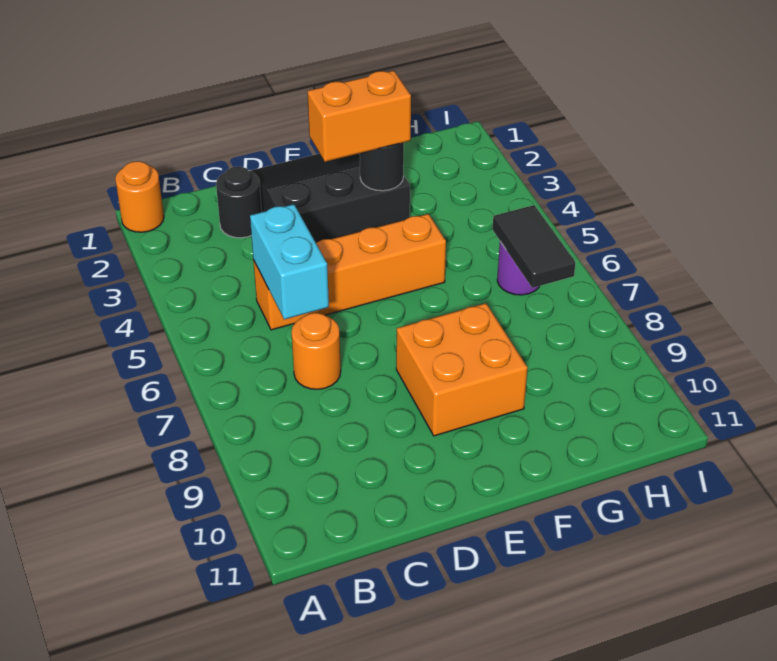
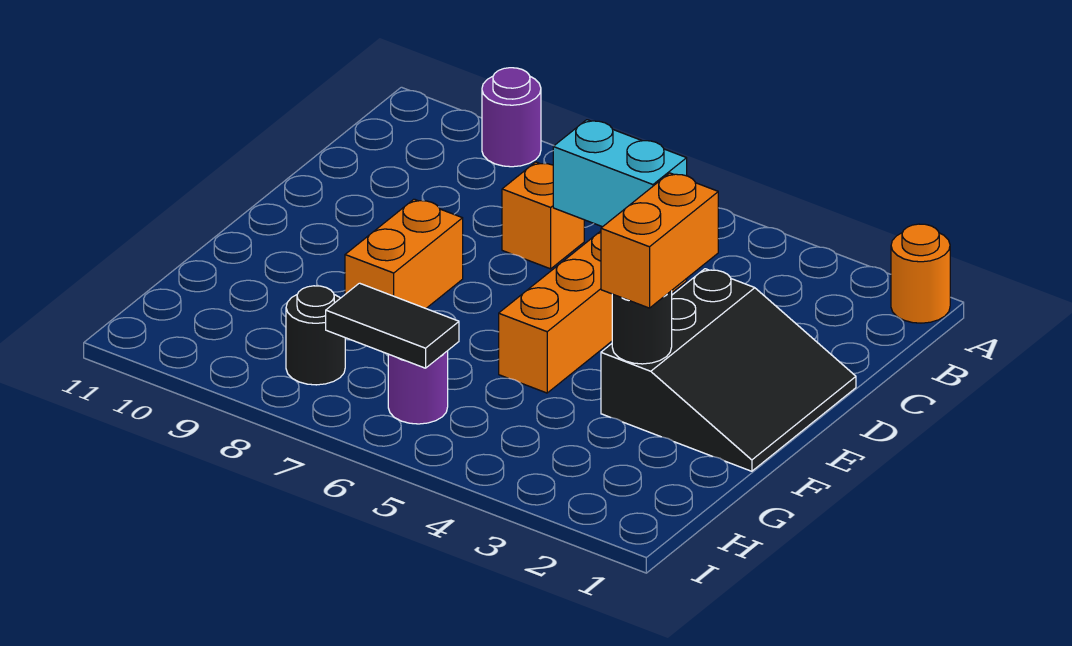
none -> purple 1x1 round brick [482,68,541,167]
black 1x1 round brick [216,167,262,238] -> black 1x1 round brick moved to [286,286,345,385]
orange 1x1 round brick [292,313,341,389] -> orange 1x1 brick [502,162,584,269]
orange 2x2 brick [396,303,528,436] -> orange 1x2 brick [345,199,463,308]

